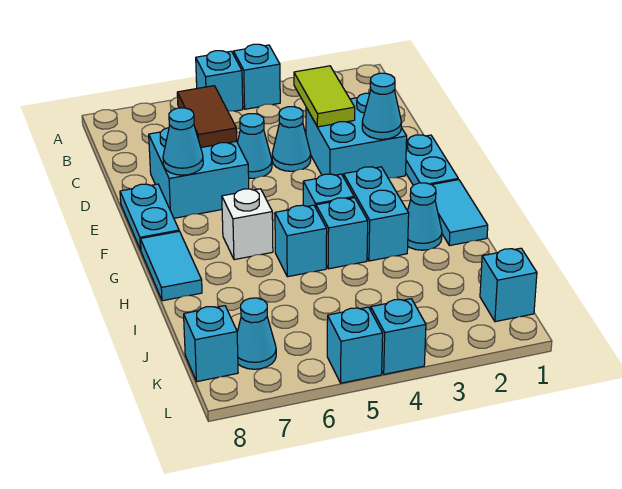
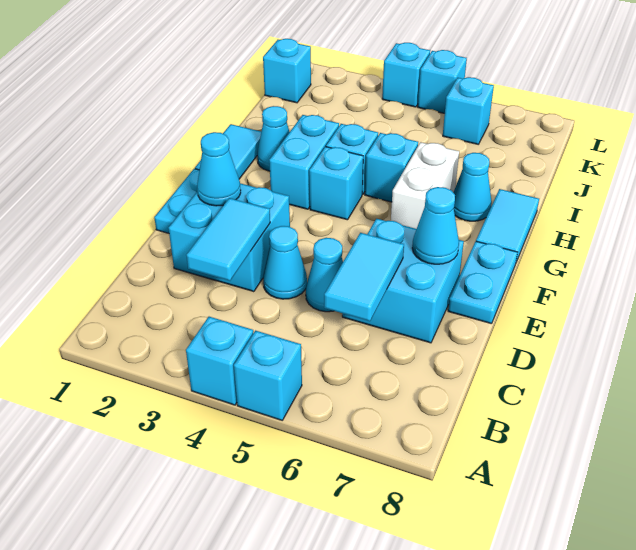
lime 1x2 tile [294,66,355,127] -> cyan 1x2 tile [186,198,270,281]
brown 1x2 tile [177,86,237,147] -> cyan 1x2 tile [324,233,404,321]
white 1x1 brick [222,189,273,260] -> white 1x2 brick [391,142,459,229]
cyan 1x1 cone [237,298,276,369] -> cyan 1x1 cone moved to [453,153,492,221]
cyan 1x1 brick [184,306,238,382] -> cyan 1x1 brick moved to [443,77,494,144]

